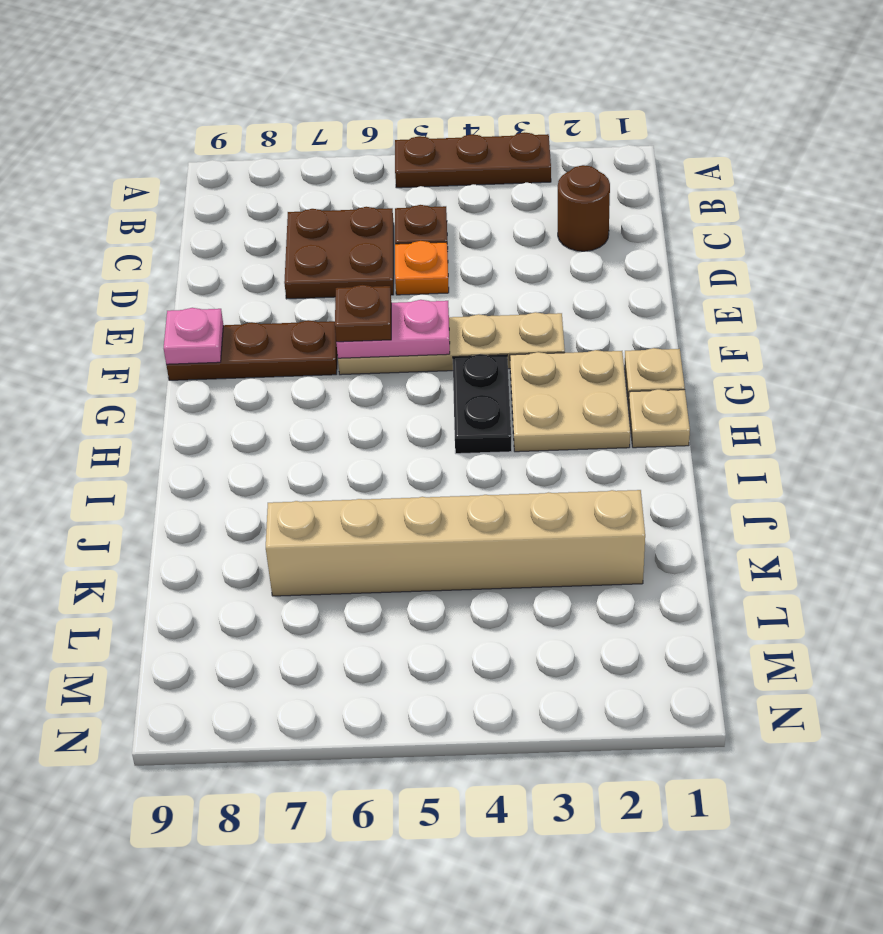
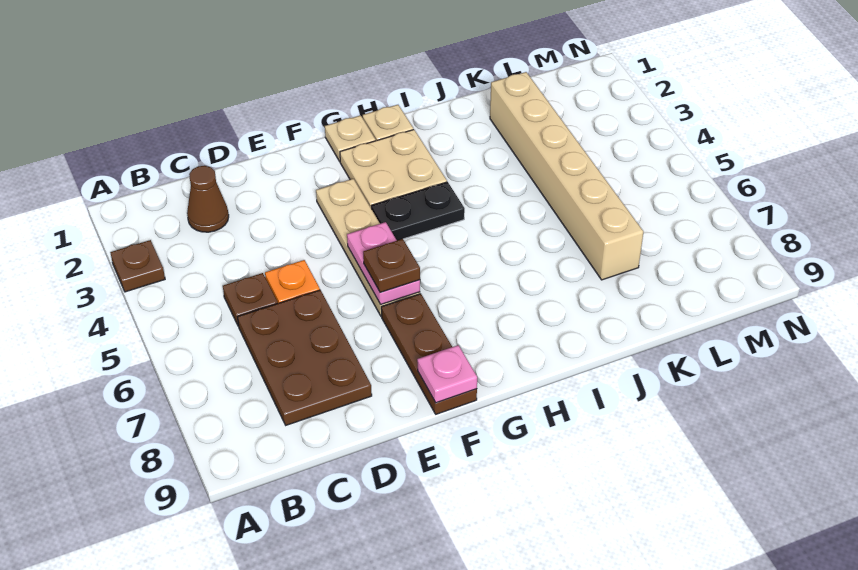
brown 1x3 plate [395,132,551,188] -> brown 1x1 plate [110,240,165,292]
brown 1x1 round brick [558,165,610,251] -> brown 1x1 cone [187,166,229,232]
brown 2x2 plate [284,207,394,299] -> brown 2x3 plate [238,290,372,425]

